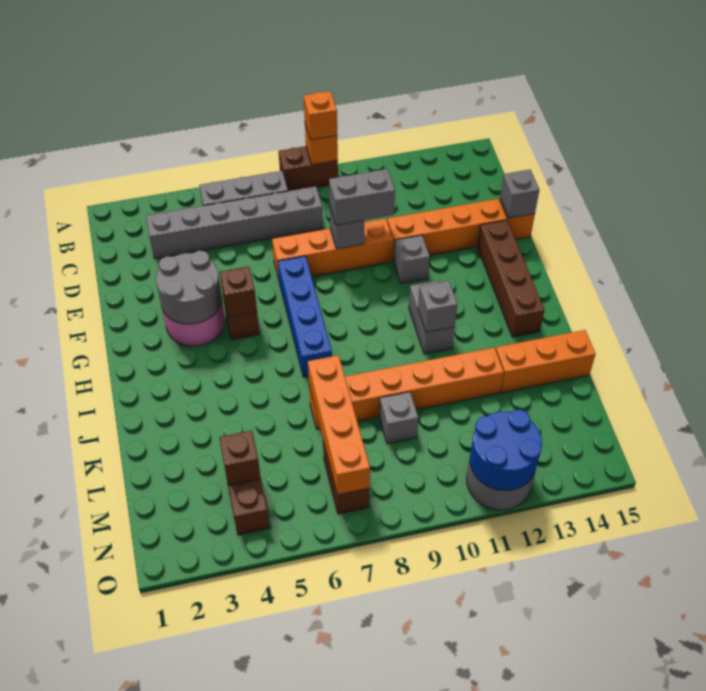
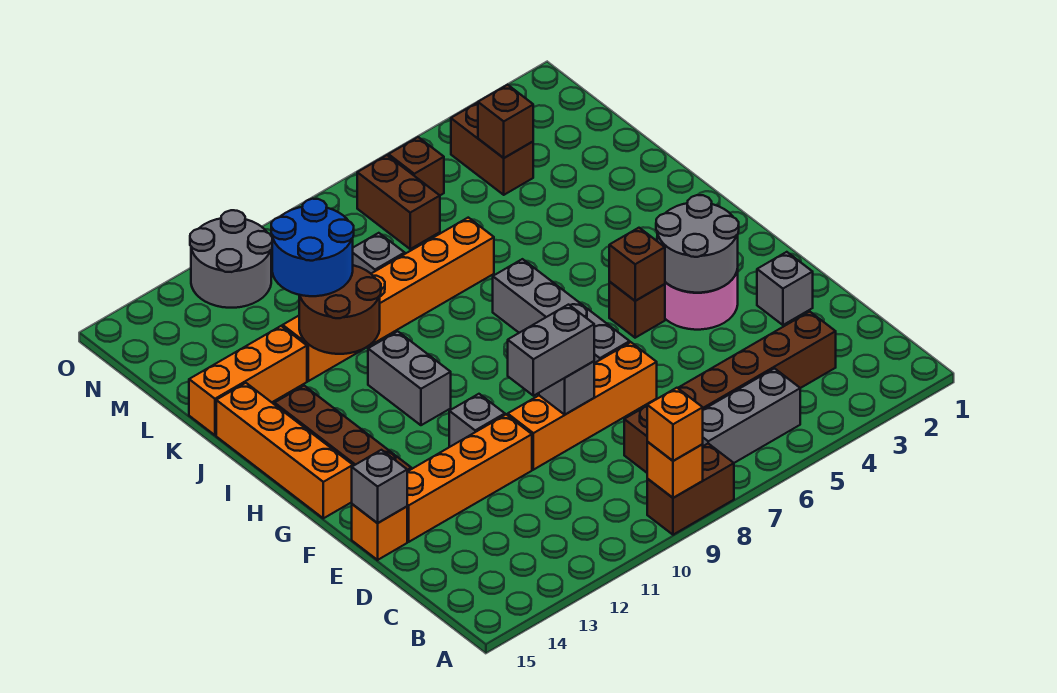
grey 1x6 brick [146,186,323,259] -> brown 1x6 brick [624,312,836,473]
blue 1x4 brick [278,256,332,377] -> grey 1x4 brick [493,259,630,363]
grey 1x1 brick [418,281,457,332] -> grey 1x1 brick moved to [757,252,813,325]
none -> brown 2x2 round brick [299,265,381,354]
orange 1x4 brick [308,355,370,495] -> orange 1x4 brick moved to [216,383,353,518]
none -> brown 1x1 brick [388,137,444,195]
blue 2x2 round brick [470,410,542,490] -> blue 2x2 round brick moved to [271,199,354,296]

